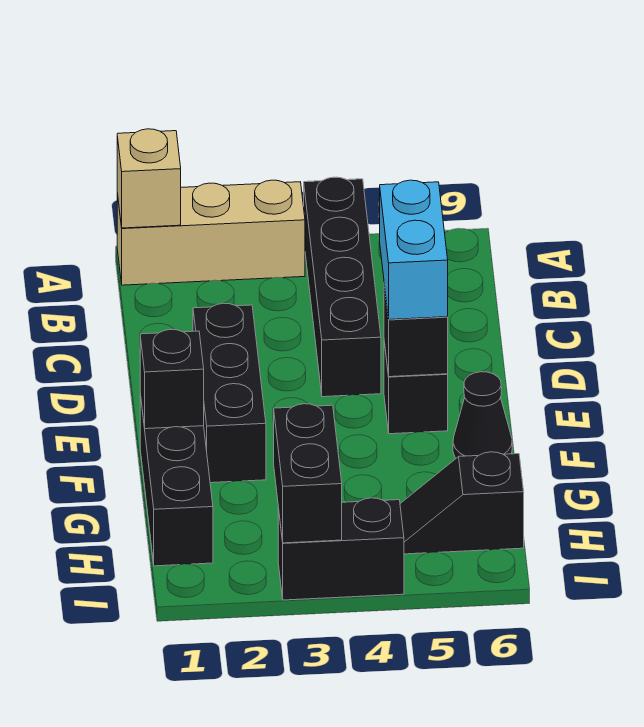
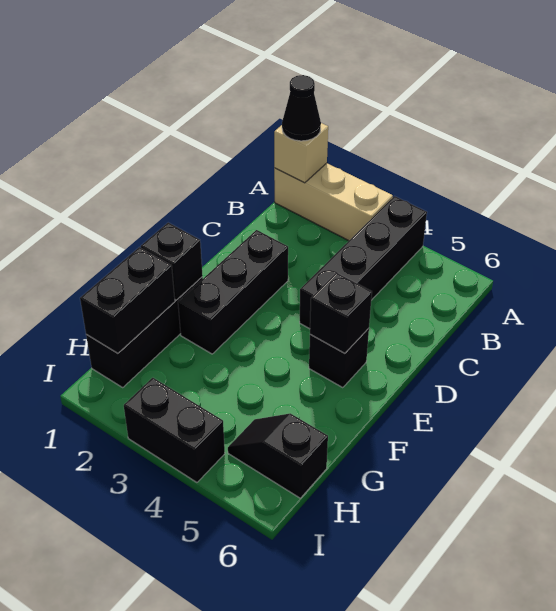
cyan 1x2 brick [380,180,448,320] -> none
black 1x1 cone [453,372,512,458] -> black 1x1 cone moved to [282,75,321,141]
black 1x2 brick [274,404,342,543] -> black 1x2 brick moved to [80,247,175,353]

